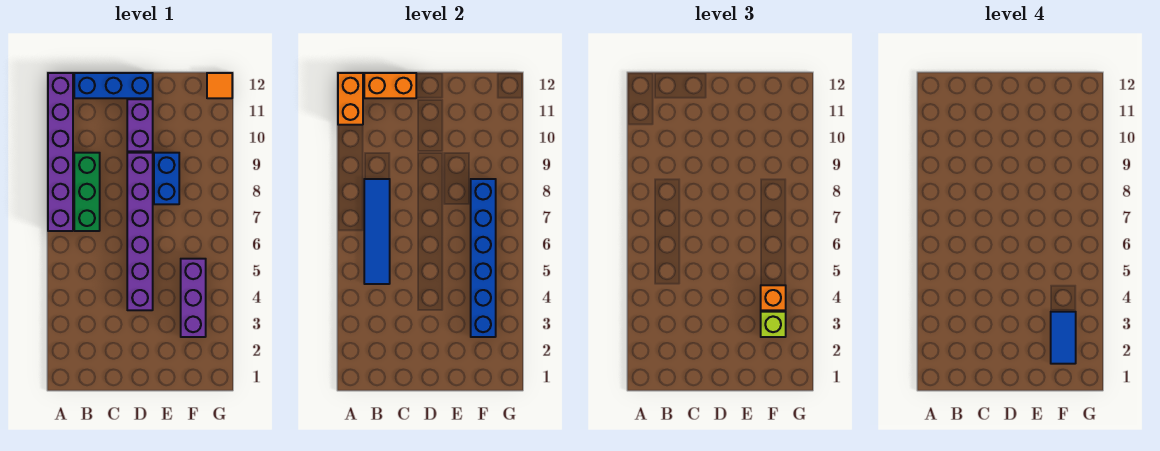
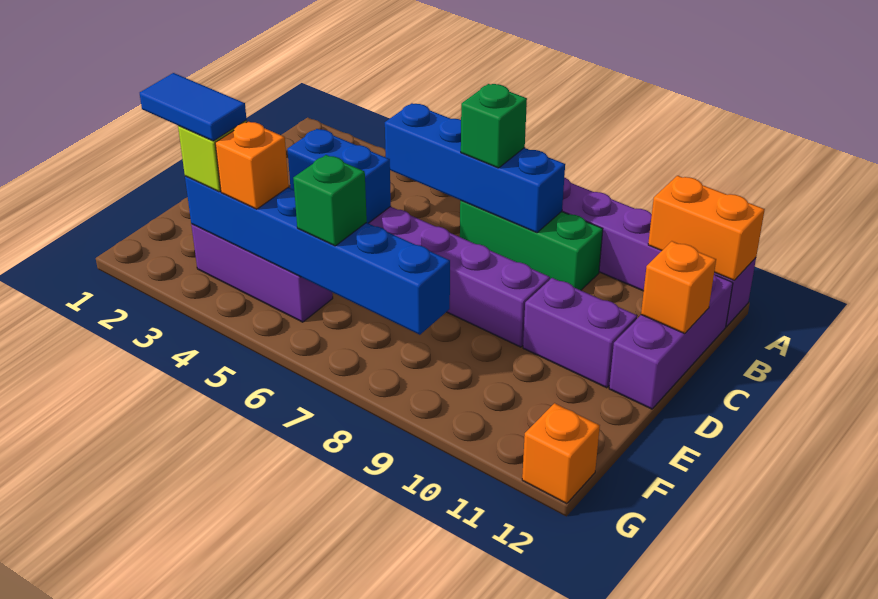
blue 1x4 tile [364,179,390,284] -> blue 1x4 brick [385,103,565,233]
none -> green 1x1 brick [461,84,527,168]
blue 1x3 brick [74,73,153,98] -> purple 1x3 brick [609,274,733,409]
orange 1x2 brick [364,73,416,98] -> orange 1x1 brick [641,241,716,334]
blue 1x2 brick [154,153,179,204] -> blue 1x2 brick moved to [287,129,391,223]
none -> green 1x1 brick [293,155,367,246]
orange 1x1 tile [207,73,232,98] -> orange 1x1 brick [522,403,600,504]

